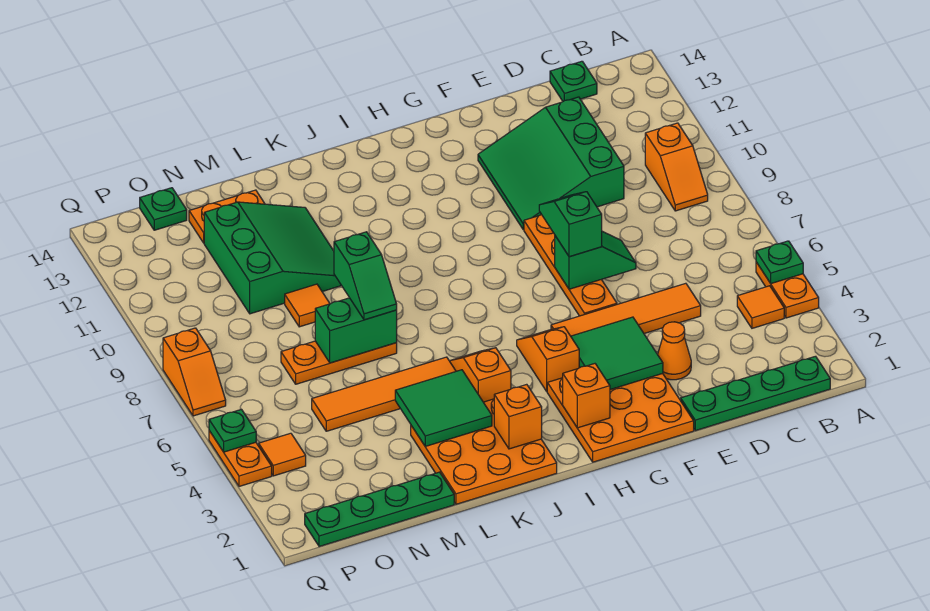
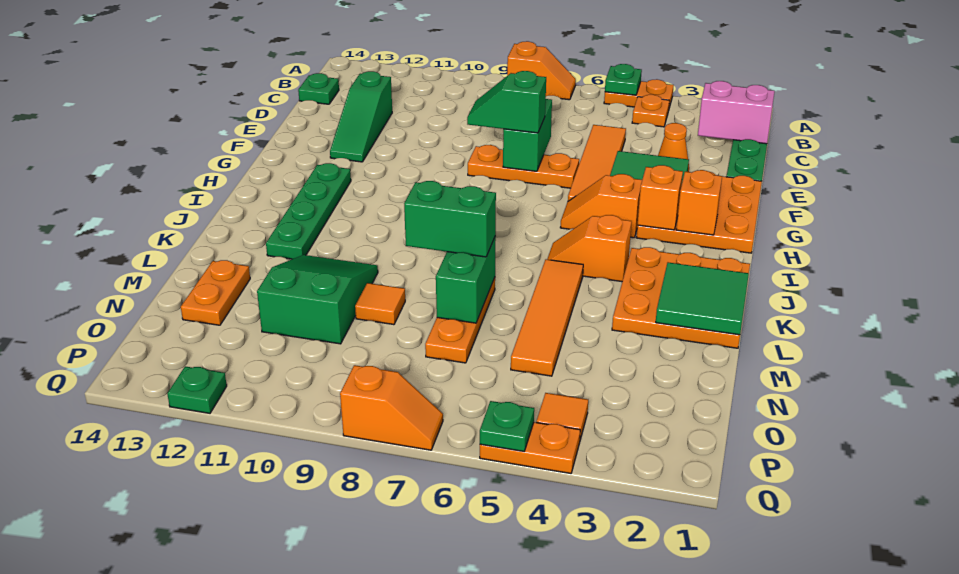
orange 1x1 tile [737,286,784,328] -> orange 1x1 plate [632,95,669,127]
orange 1x2 slope [645,123,708,211] -> orange 1x2 slope moved to [507,41,576,100]
none -> pink 1x2 brick [698,81,775,144]
green 3x3 slope [478,97,624,230] -> green 1x3 slope [330,71,392,162]
green 1x2 slope [555,231,636,289] -> green 1x2 brick [503,99,552,171]
orange 1x4 plate [524,215,617,316] -> orange 1x3 plate [468,145,579,188]
orange 1x1 brick [494,384,542,449] -> orange 1x1 brick moved to [638,165,683,230]
green 2x2 tile [395,370,492,446] -> green 2x2 tile moved to [656,262,749,335]
green 1x2 slope [334,232,397,320] -> green 1x2 brick [404,181,496,257]
green 3x3 slope [204,202,341,314] -> green 2x3 slope [257,255,378,344]
green 1x4 plate [305,472,454,547] -> green 1x4 plate moved to [266,163,351,259]
green 1x1 plate [140,188,187,230] -> green 1x1 plate moved to [167,366,227,413]

